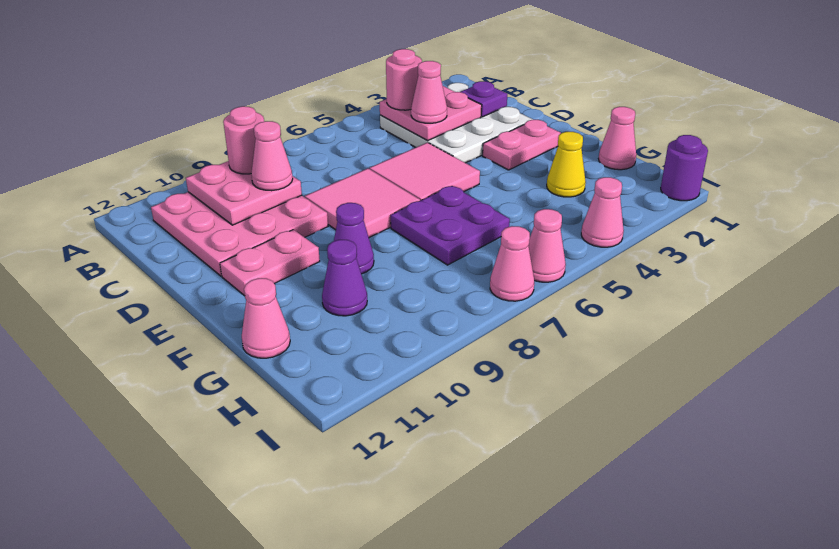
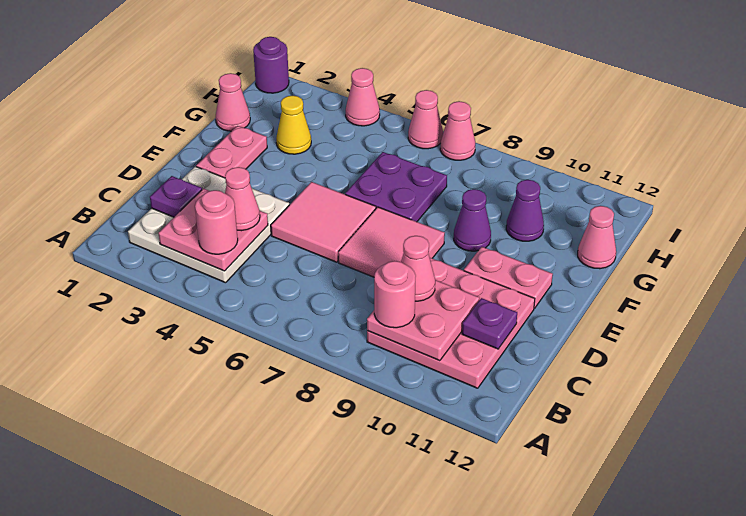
none -> purple 1x1 plate [462,298,517,349]
pink 1x2 plate [483,120,561,170] -> pink 1x2 plate turned to [196,126,267,178]

